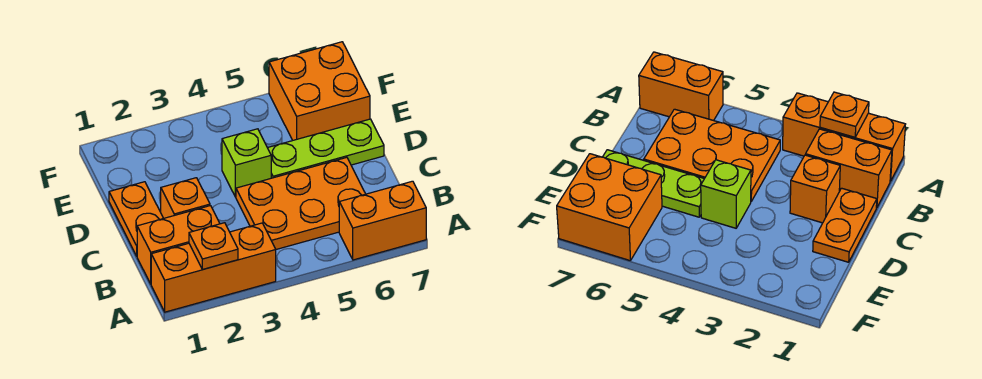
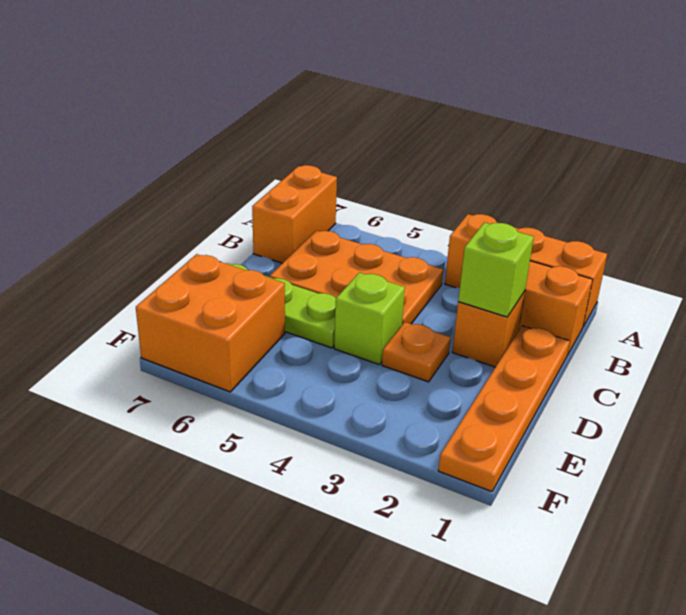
orange 1x1 plate [189,223,238,269] -> orange 1x1 plate moved to [382,322,451,382]
orange 1x2 brick [339,181,426,260] -> orange 1x2 brick turned to [252,165,337,263]
orange 1x2 plate [109,182,163,256] -> orange 1x4 plate [438,326,570,492]
none -> lime 1x1 brick [458,222,534,317]

